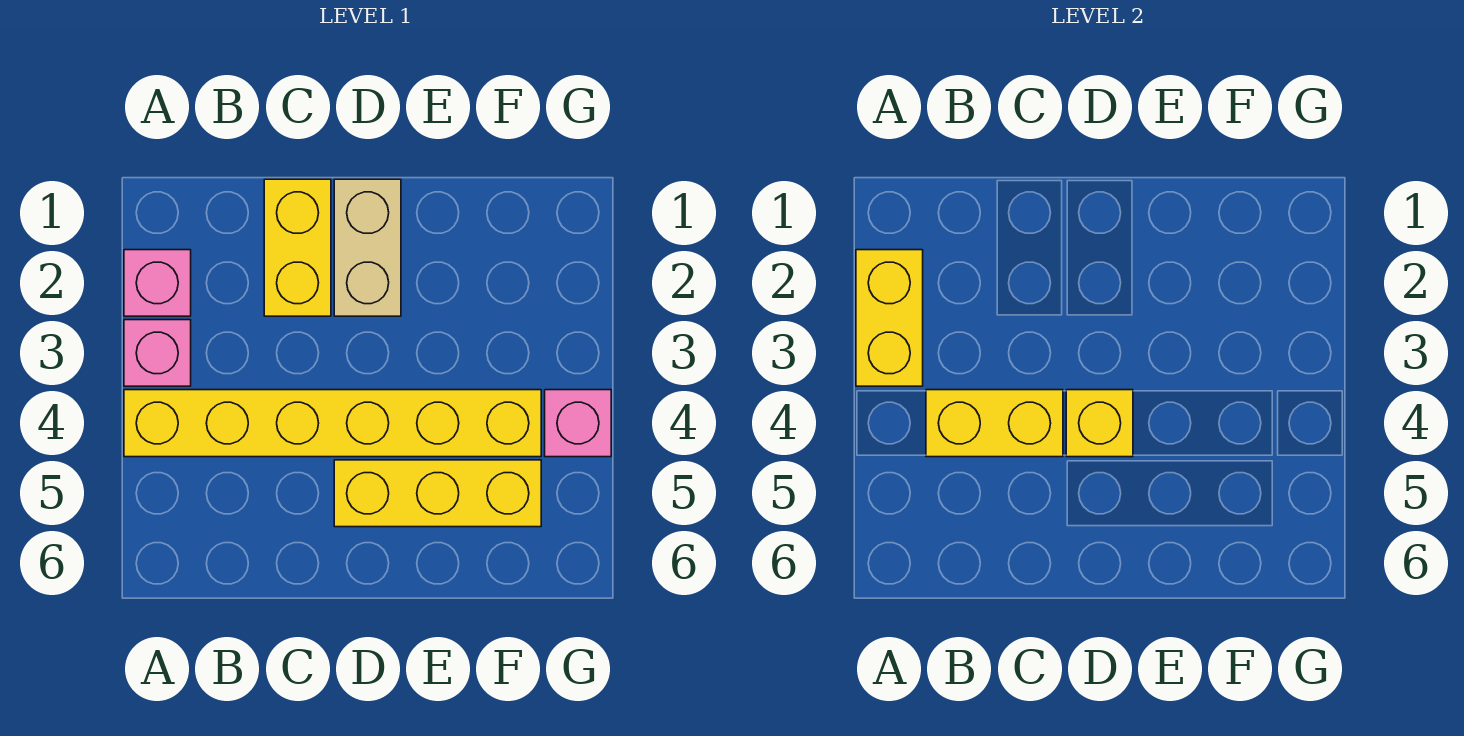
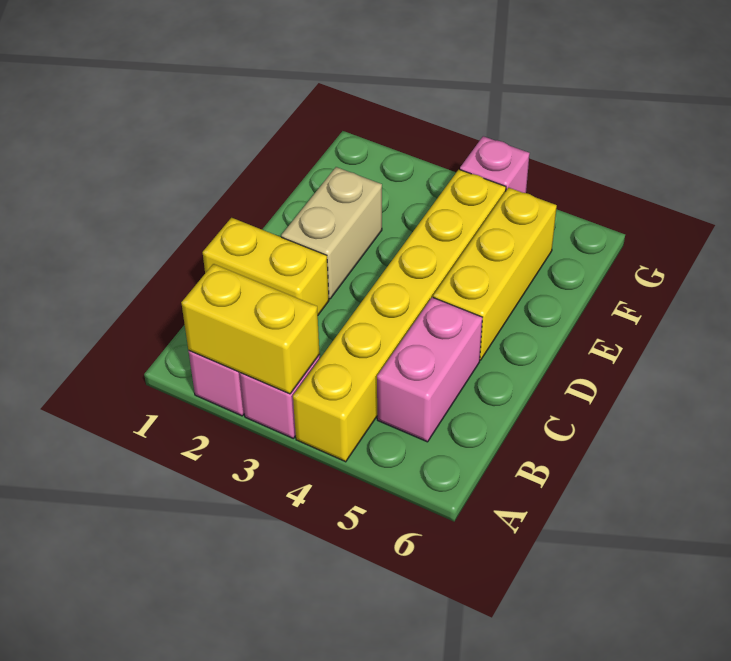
yellow 1x2 brick [926,390,1063,457] -> none
none -> pink 1x2 brick [377,297,482,442]
tan 1x2 brick [334,179,401,316] -> tan 1x2 brick turned to [281,167,382,299]
yellow 1x1 brick [1066,390,1133,457] -> none

